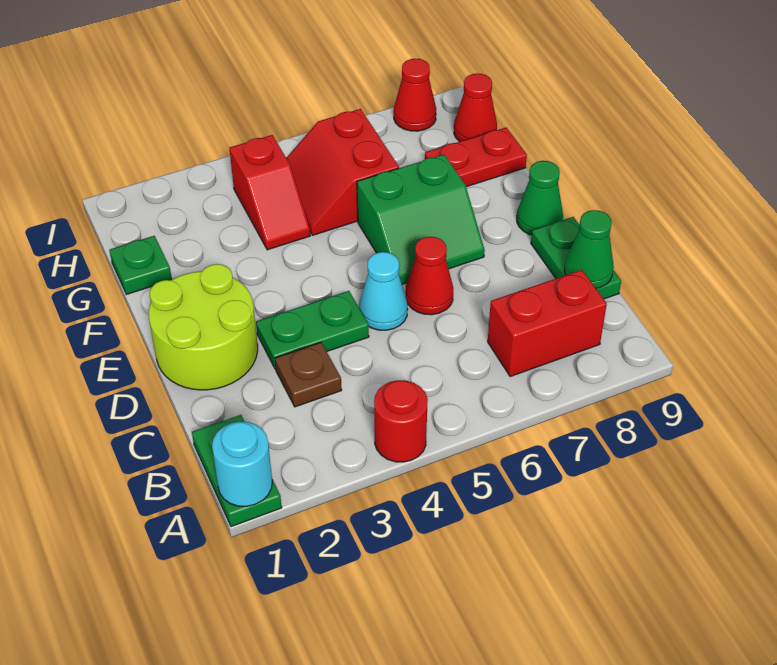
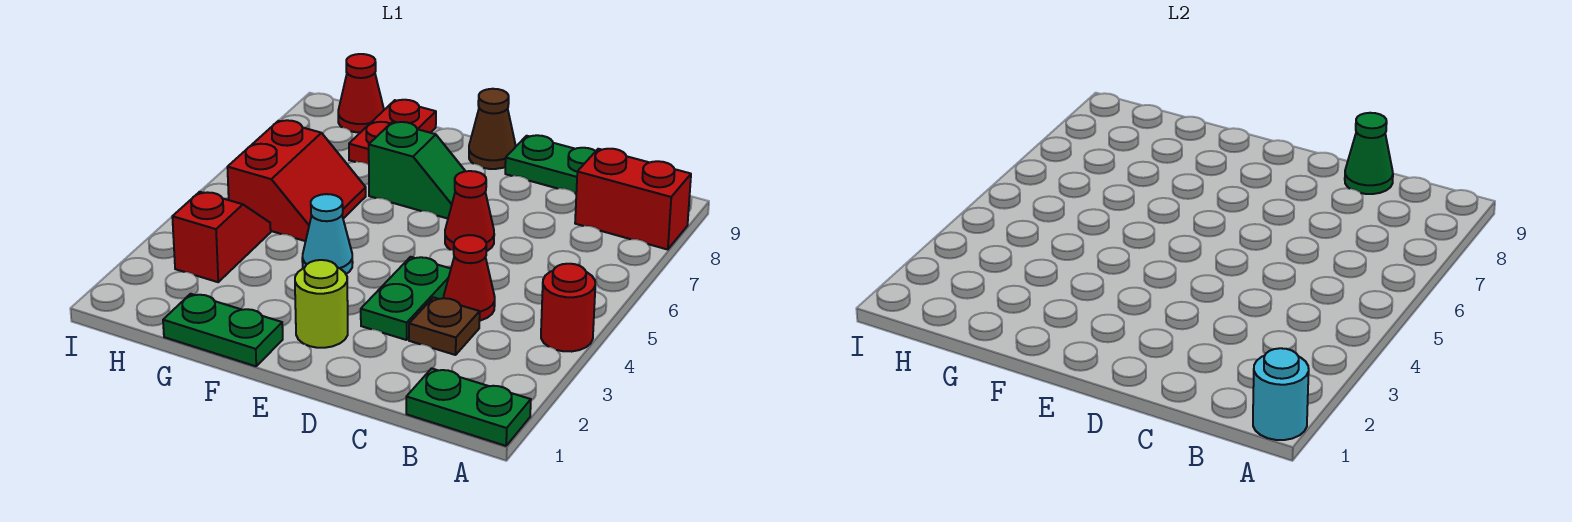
red 1x2 brick [488,270,607,377] -> red 1x2 brick turned to [575,149,691,250]
lime 2x2 round brick [149,264,258,390] -> lime 1x1 round brick [295,260,348,348]
cyan 1x1 cone [359,252,408,330] -> cyan 1x1 cone moved to [302,194,353,274]
green 2x2 slope [357,155,485,284] -> green 1x2 slope [369,122,465,219]
green 1x1 cone [517,161,563,235] -> brown 1x1 cone [469,89,516,169]
green 1x1 plate [110,236,172,294] -> green 1x2 plate [163,294,283,366]
red 1x2 slope [229,135,310,250] -> red 1x2 slope turned to [172,192,271,282]
red 2x2 slope [286,109,399,235] -> red 2x2 slope turned to [227,120,366,241]
red 1x1 cone [394,59,436,131] -> red 1x1 cone moved to [444,235,495,321]

